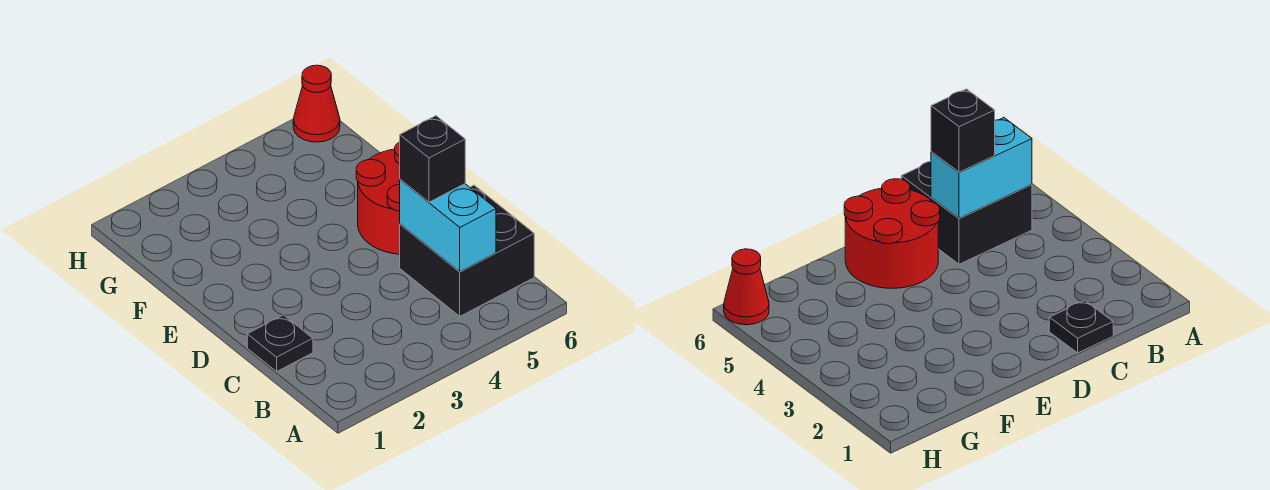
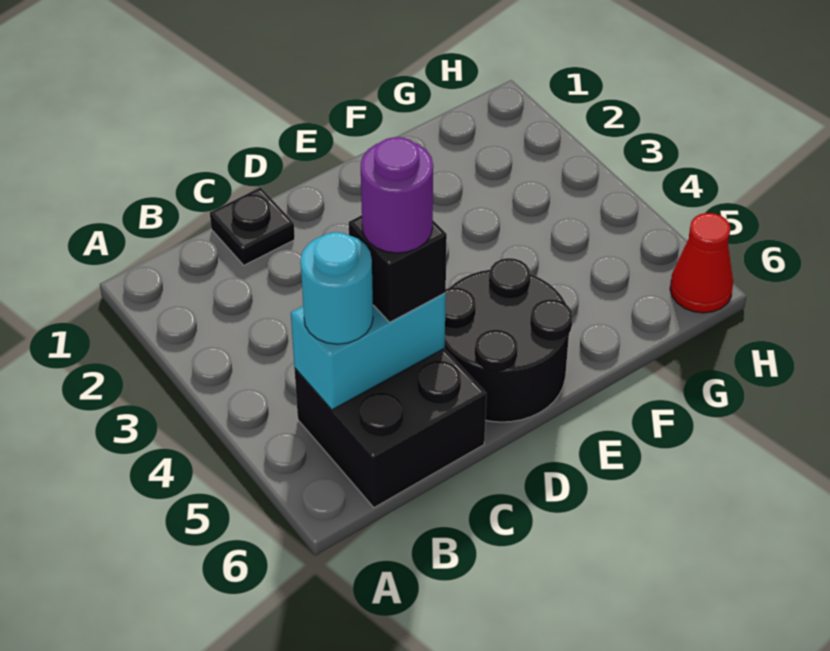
none -> cyan 1x1 round brick [301,232,373,344]
none -> purple 1x1 round brick [361,137,433,253]
red 2x2 round brick [356,142,400,254] -> black 2x2 round brick [444,258,573,422]

